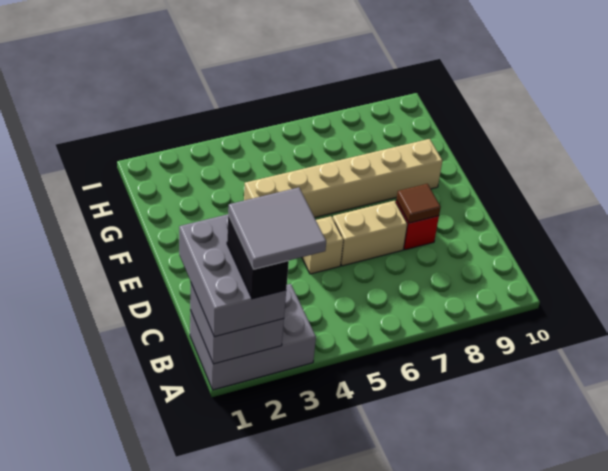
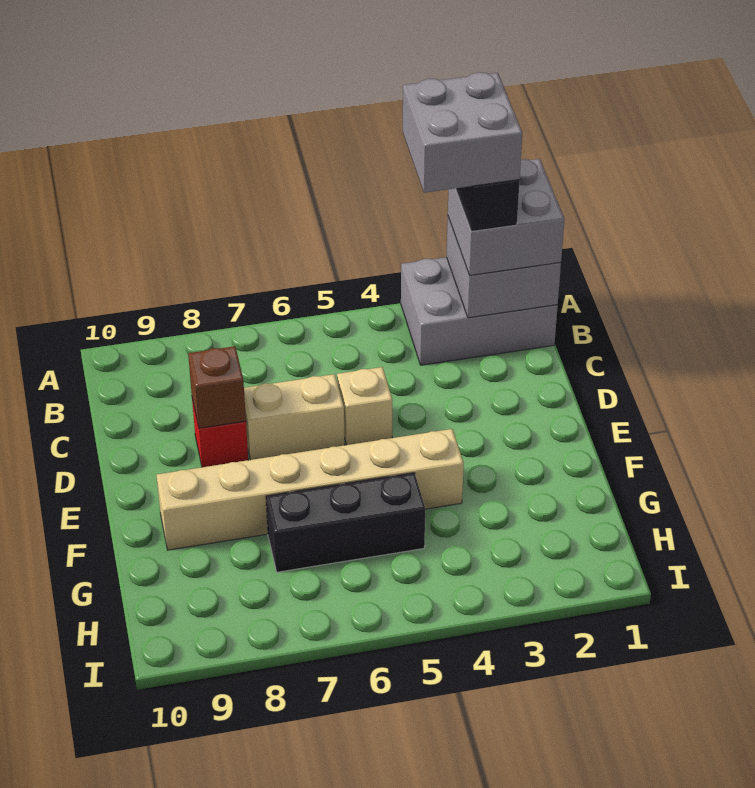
grey 2x3 brick [179,214,286,337] -> grey 2x2 brick [448,159,565,275]
grey 2x2 tile [228,187,326,269] -> grey 2x2 brick [403,72,522,193]
brown 1x1 tile [396,184,441,223] -> brown 1x1 brick [188,346,246,428]
none -> black 1x3 brick [266,473,425,572]

